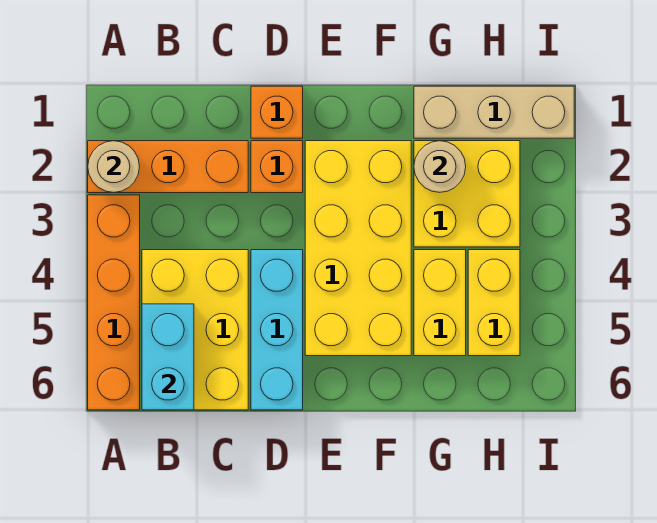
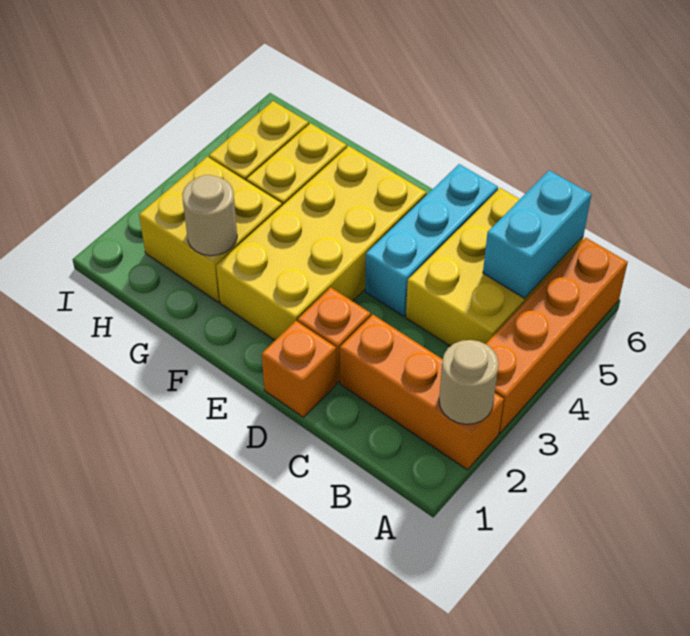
tan 1x3 brick [414,86,574,138] -> none

